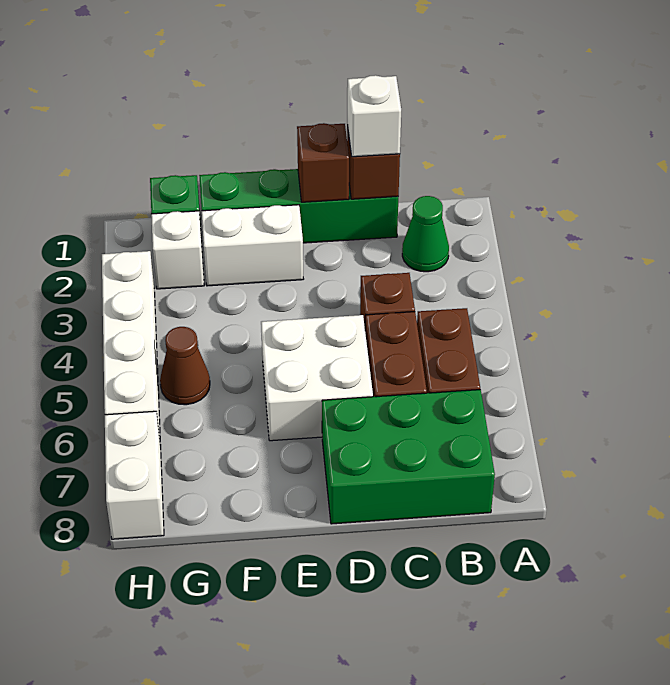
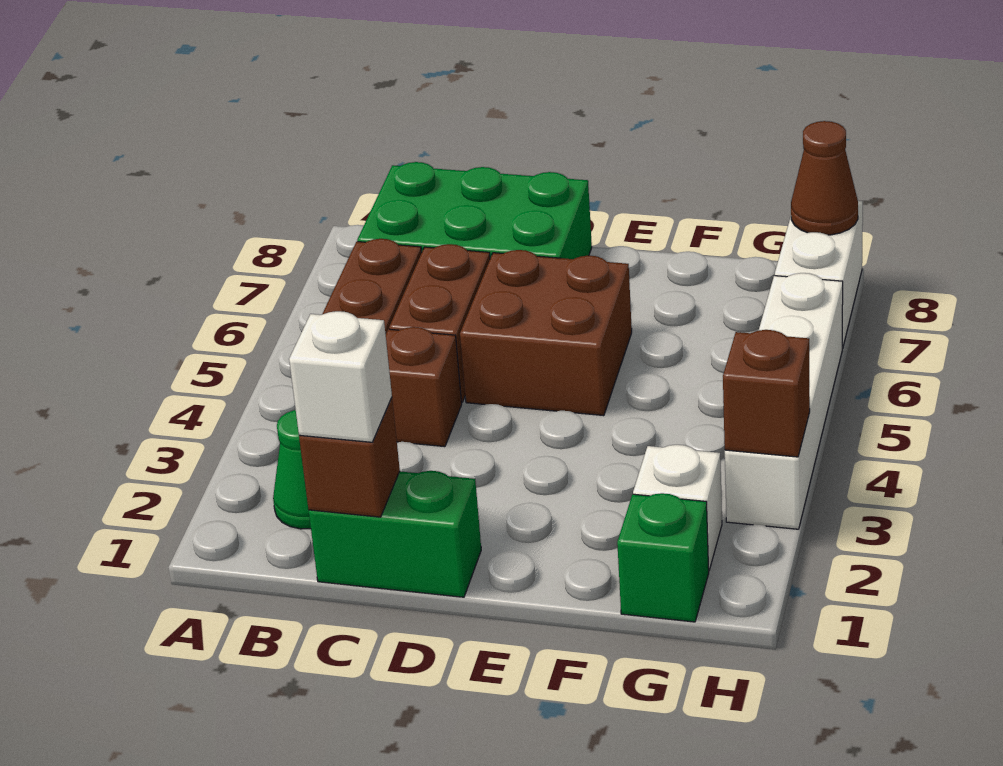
green 1x4 brick [199,169,398,243] -> green 1x2 brick [309,471,481,597]
brown 1x1 brick [297,123,349,202] -> brown 1x1 brick moved to [723,330,810,457]
white 2x2 brick [261,315,373,441] -> brown 2x2 brick [460,250,632,416]
white 1x2 brick [202,205,303,286] -> none
brown 1x1 cone [160,327,210,405] -> brown 1x1 cone moved to [791,121,858,235]

